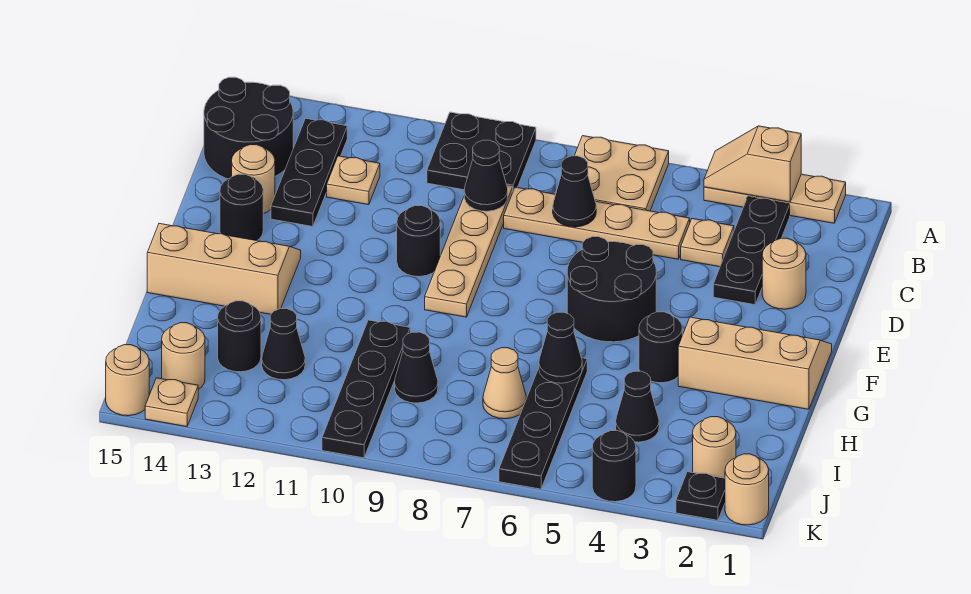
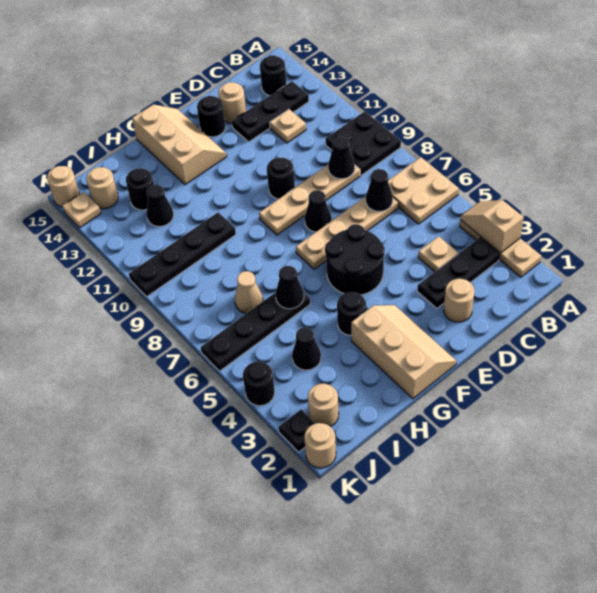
black 2x2 round brick [204,77,293,179] -> black 1x1 round brick [260,55,287,96]
tan 1x4 plate [504,187,690,259] -> tan 1x4 plate turned to [296,197,398,269]
black 1x1 cone [395,332,438,403] -> black 1x1 cone moved to [305,190,332,232]

